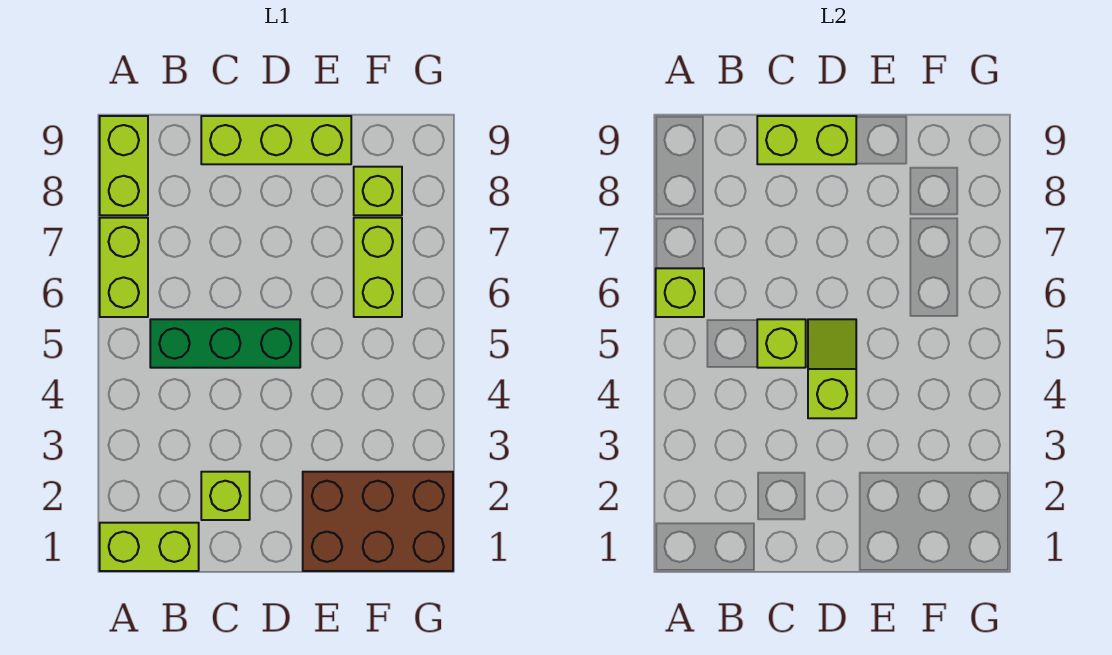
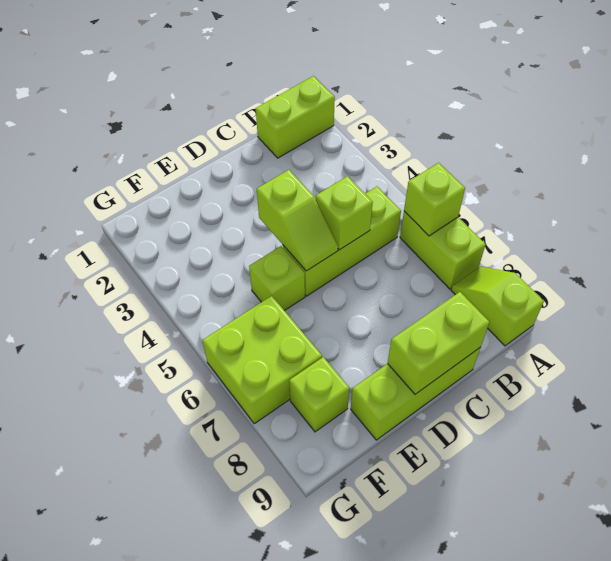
lime 1x2 brick [100,116,148,215] -> lime 1x2 slope [451,267,544,346]
green 1x3 brick [150,319,300,368] -> lime 1x3 brick [283,187,401,296]
lime 1x1 brick [201,472,250,520] -> lime 1x1 brick moved to [249,246,305,311]
brown 2x3 brick [303,472,453,571] -> none
lime 1x2 brick [354,218,402,317] -> lime 2x2 brick [202,296,322,424]

